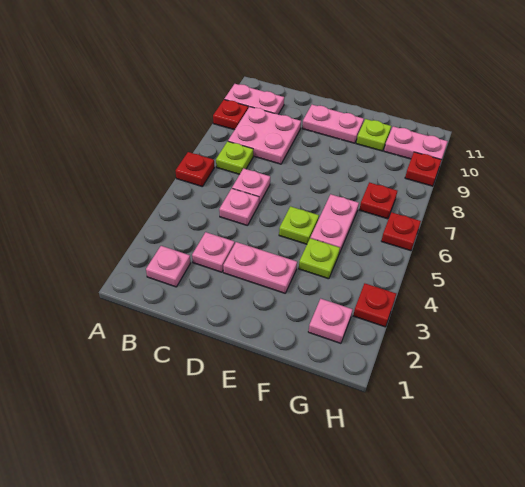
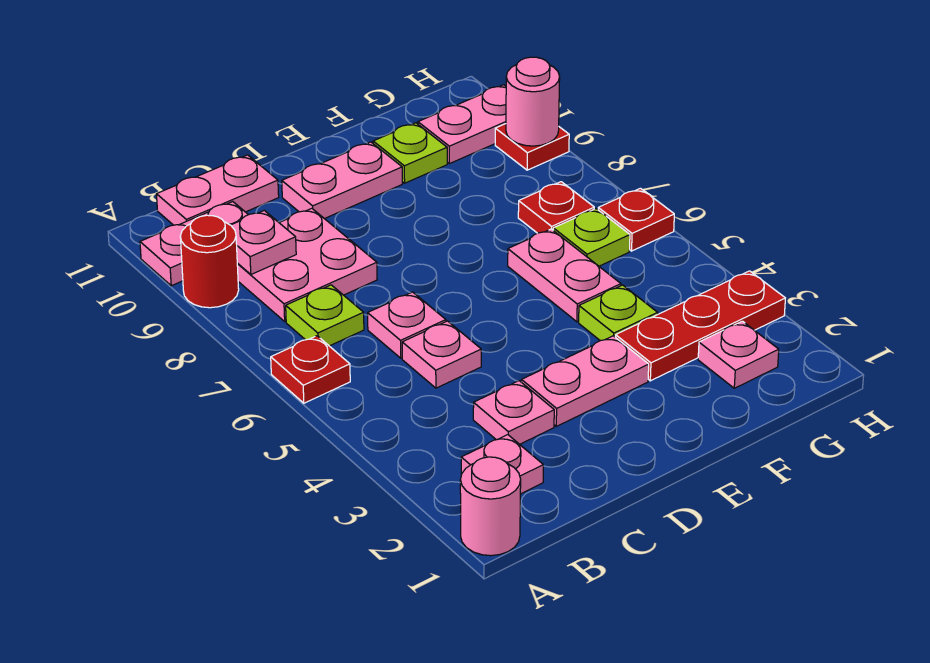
none -> pink 1x1 round brick [460,457,521,556]
red 1x1 plate [213,100,248,130] -> red 1x1 round brick [180,215,239,308]
none -> pink 1x1 plate [231,210,296,274]
none -> pink 1x2 plate [157,155,279,225]
lime 1x1 plate [279,206,319,244] -> lime 1x1 plate moved to [553,209,630,266]
red 1x1 plate [353,283,396,327] -> red 1x3 plate [616,271,785,381]
none -> pink 1x1 round brick [506,57,560,146]

